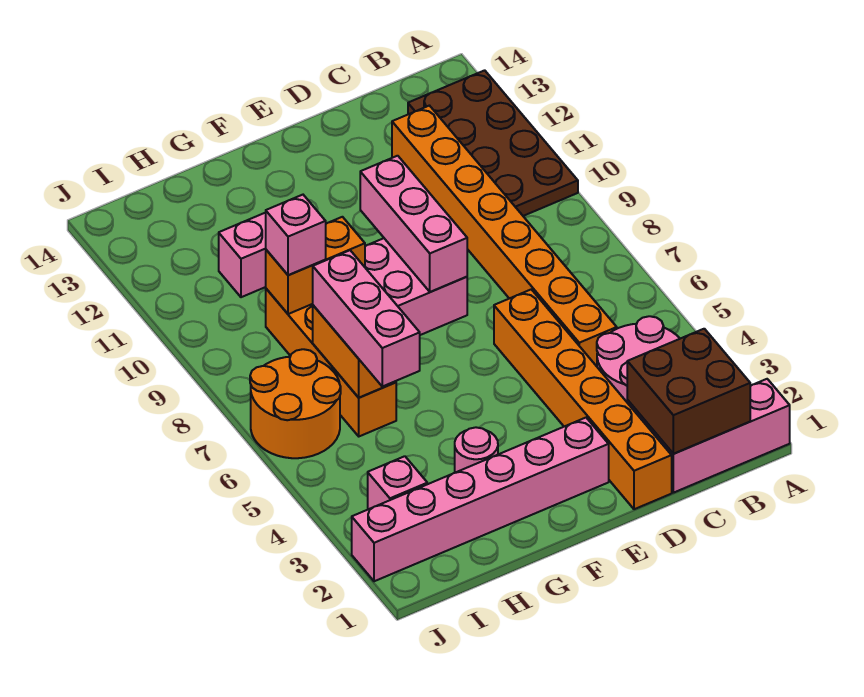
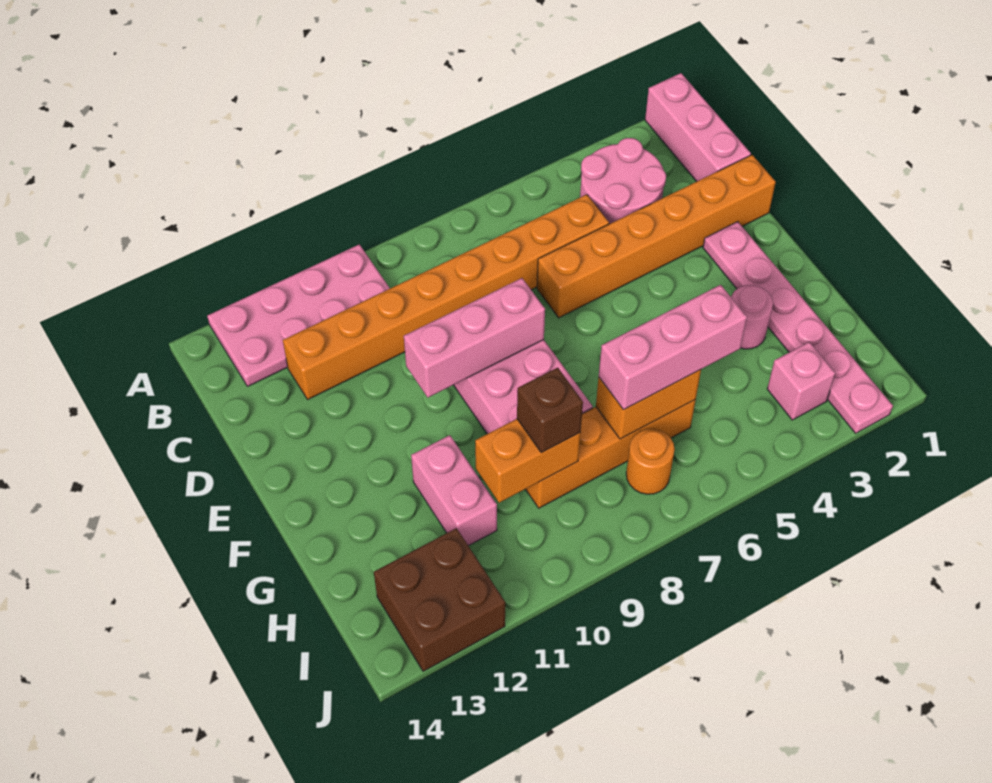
brown 2x4 plate [408,70,578,216] -> pink 2x4 plate [207,244,390,387]
brown 2x2 brick [627,329,750,454] -> brown 2x2 brick moved to [374,528,505,671]
pink 1x6 brick [352,418,609,581] -> pink 1x6 plate [703,222,893,433]
orange 1x2 brick [266,217,365,314] -> orange 1x2 brick turned to [475,419,580,503]
pink 1x1 brick [266,195,326,275] -> brown 1x1 brick [517,368,583,453]
orange 2x2 round brick [250,349,341,458] -> orange 1x1 round brick [626,429,675,494]

